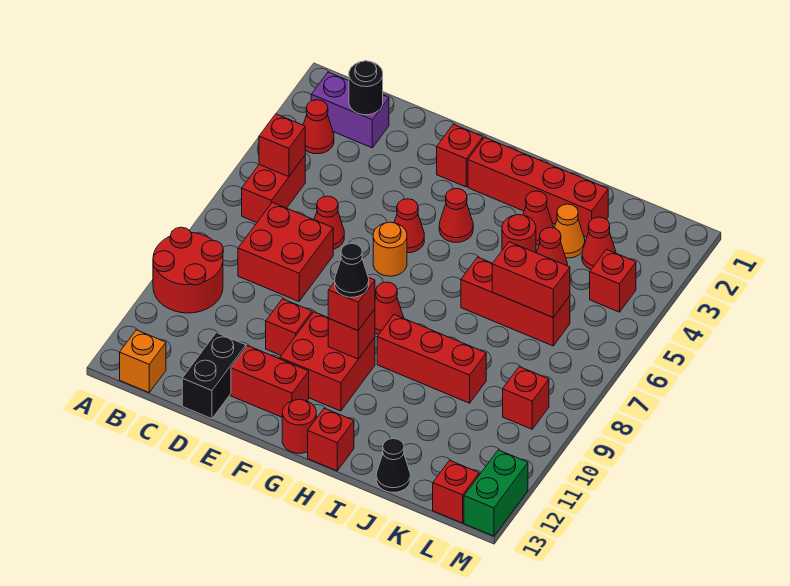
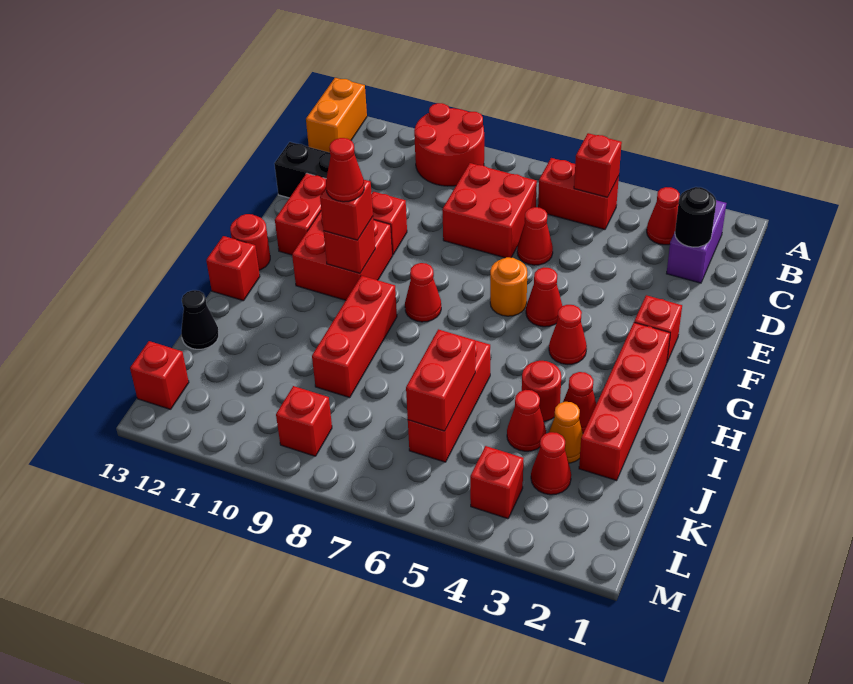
orange 1x1 brick [120,330,166,392] -> orange 1x2 brick [306,78,367,152]
black 1x1 cone [335,243,369,297] -> red 1x1 cone [326,138,364,202]
green 1x2 brick [464,450,528,536] -> none

